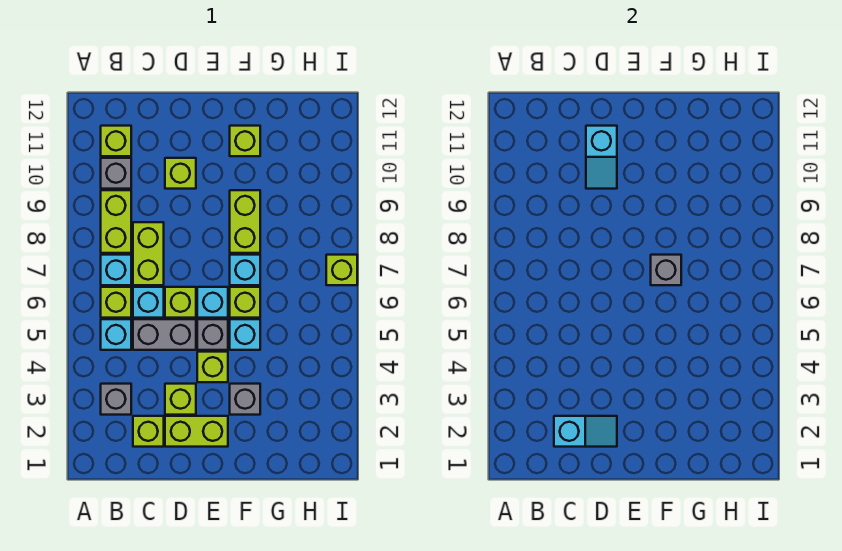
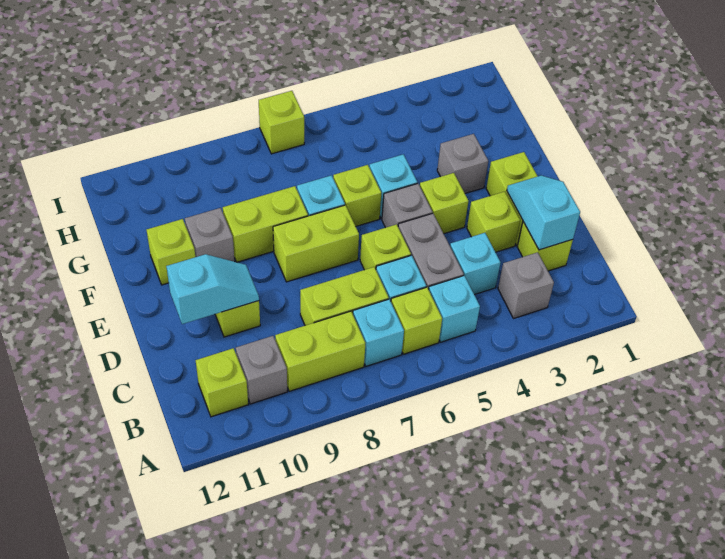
cyan 1x1 brick [197,287,228,318] -> cyan 1x1 brick moved to [450,233,501,295]
none -> lime 1x2 brick [273,205,359,282]
grey 1x1 brick [651,255,681,285] -> grey 1x1 brick moved to [185,208,235,262]

